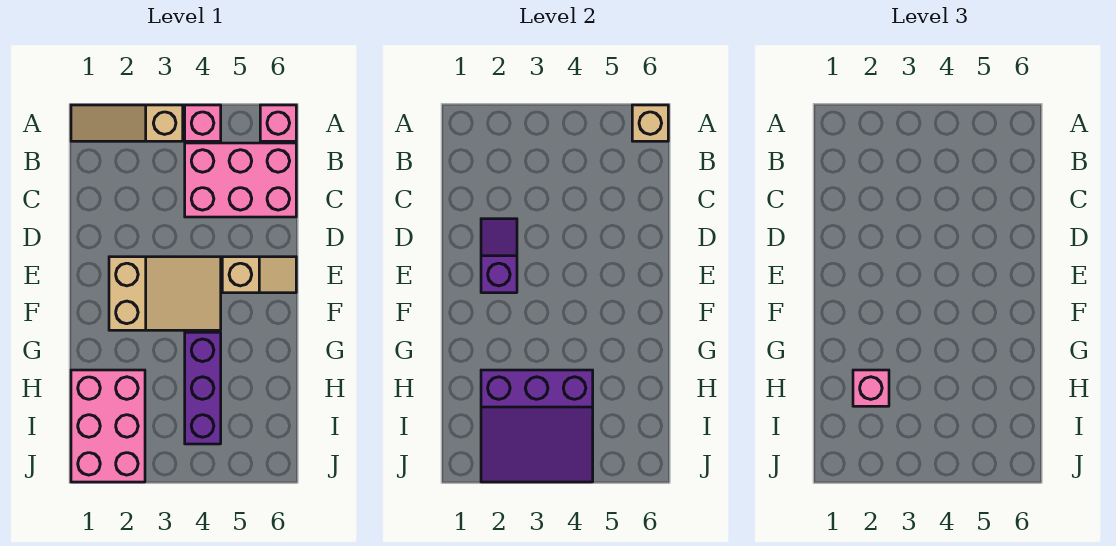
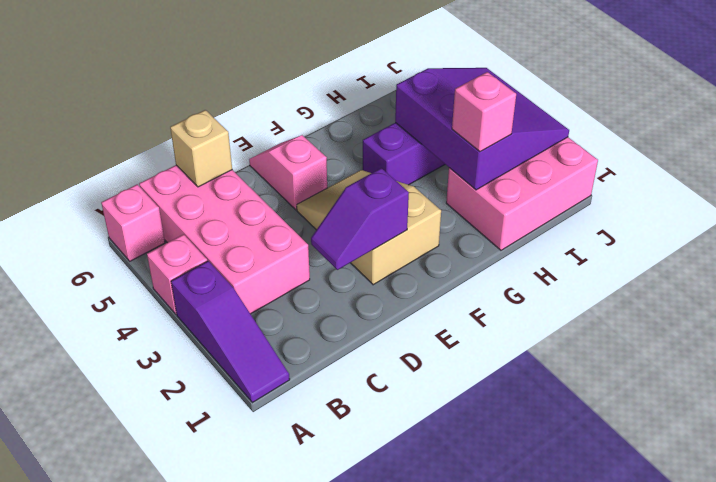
tan 1x3 slope [71,105,183,141] -> purple 1x3 slope [171,261,290,403]
tan 1x1 brick [632,105,668,141] -> tan 1x1 brick moved to [170,110,232,187]
pink 2x3 brick [185,143,296,217] -> pink 2x4 brick [139,165,310,314]
tan 1x2 slope [222,257,296,293] -> pink 1x2 slope [249,135,327,210]

